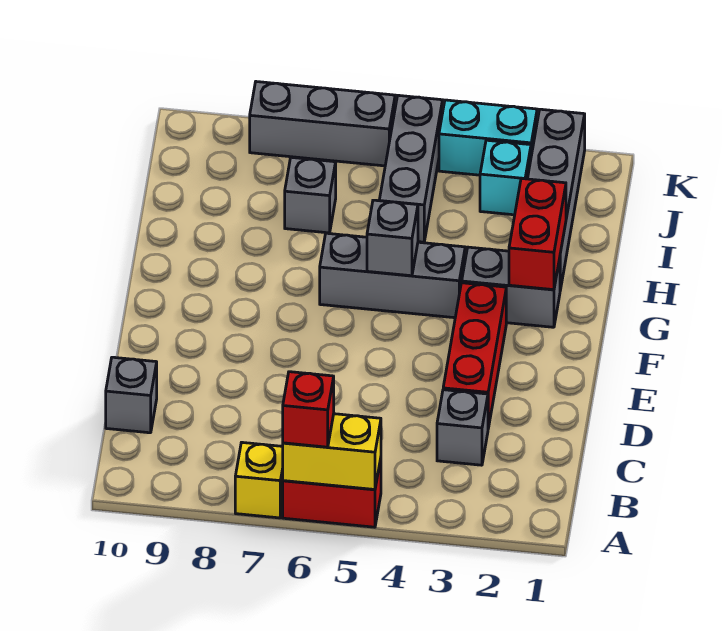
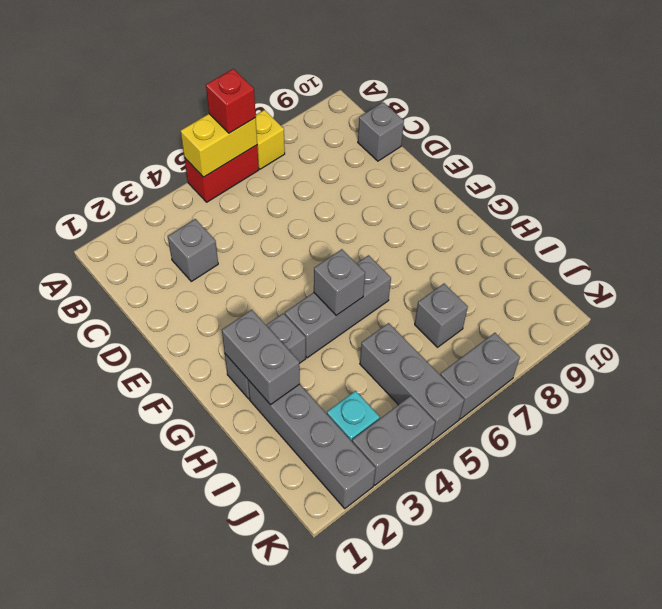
red 1x3 brick [443,283,506,428] -> none
red 1x2 brick [509,178,566,290] -> grey 1x2 brick [222,310,300,405]
cyan 1x2 brick [439,100,537,175] -> grey 1x2 brick [352,396,435,485]
grey 1x3 brick [250,82,395,166] -> grey 1x2 brick [440,333,520,419]

